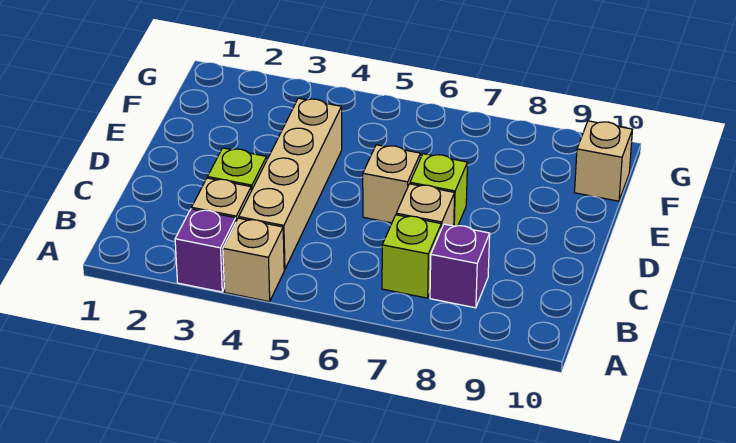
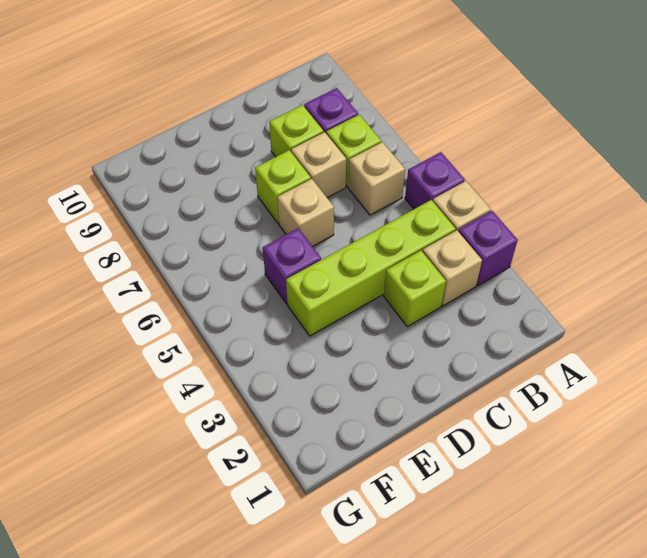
none -> purple 1x1 brick [405,152,465,209]
tan 1x4 brick [239,98,342,270] -> lime 1x4 brick [286,200,456,336]
none -> lime 1x1 brick [269,105,324,157]
none -> purple 1x1 brick [263,228,321,304]
tan 1x1 brick [575,121,633,201] -> tan 1x1 brick moved to [348,142,405,215]

